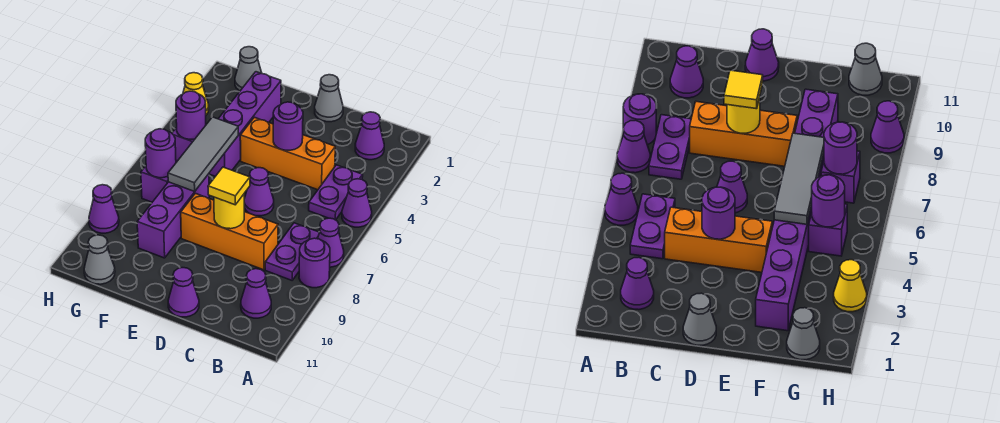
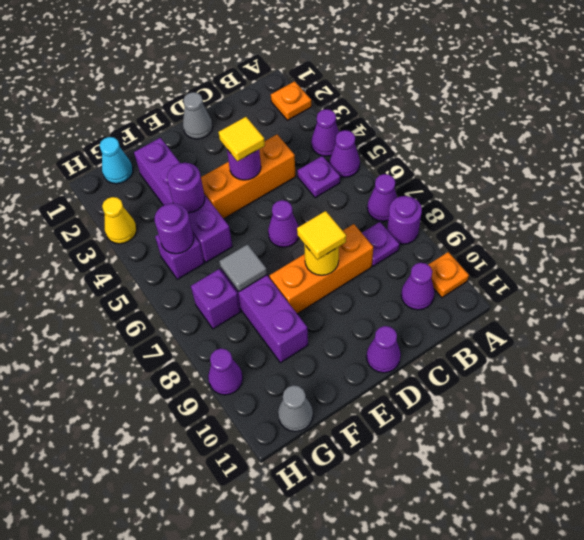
none -> orange 1x1 plate [271,81,311,120]
none -> orange 1x1 plate [428,252,469,297]
purple 1x1 cone [355,112,384,160] -> purple 1x1 cone moved to [311,109,339,156]
purple 1x2 plate [309,165,363,220] -> purple 1x1 plate [297,156,340,198]
purple 1x2 plate [265,223,320,280] -> purple 1x1 plate [362,222,399,266]
none -> yellow 1x1 tile [219,117,265,161]
grey 1x3 tile [168,117,238,191] -> grey 1x1 tile [219,244,267,292]
grey 1x1 cone [235,47,262,91] -> cyan 1x1 cone [99,137,133,184]
purple 1x1 round brick [145,129,176,178] -> purple 1x1 round brick moved to [167,163,205,213]

